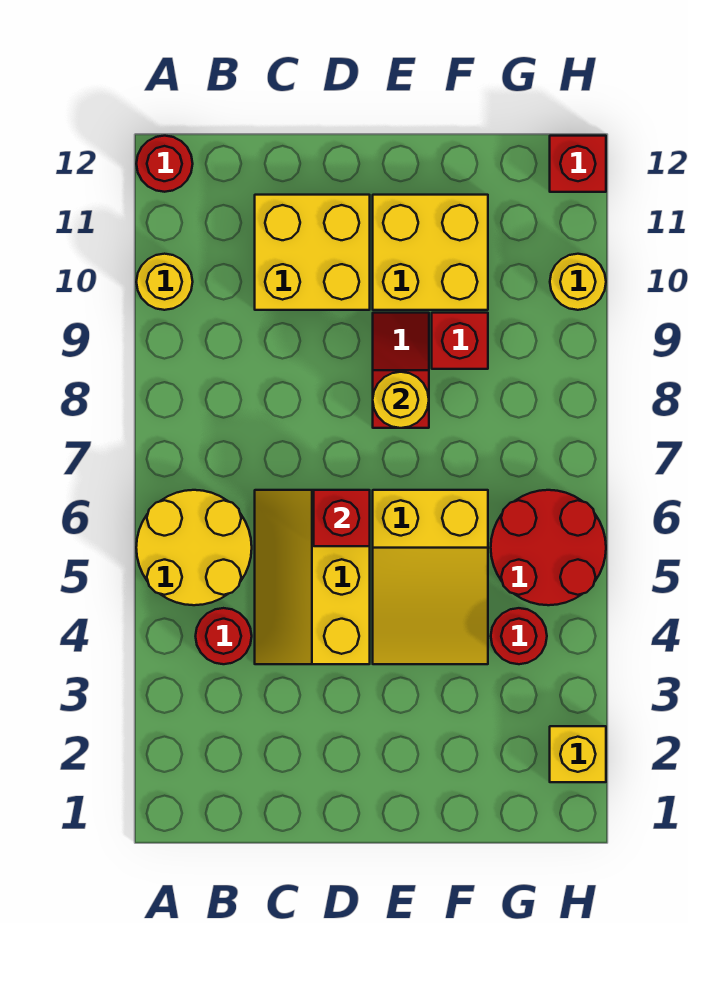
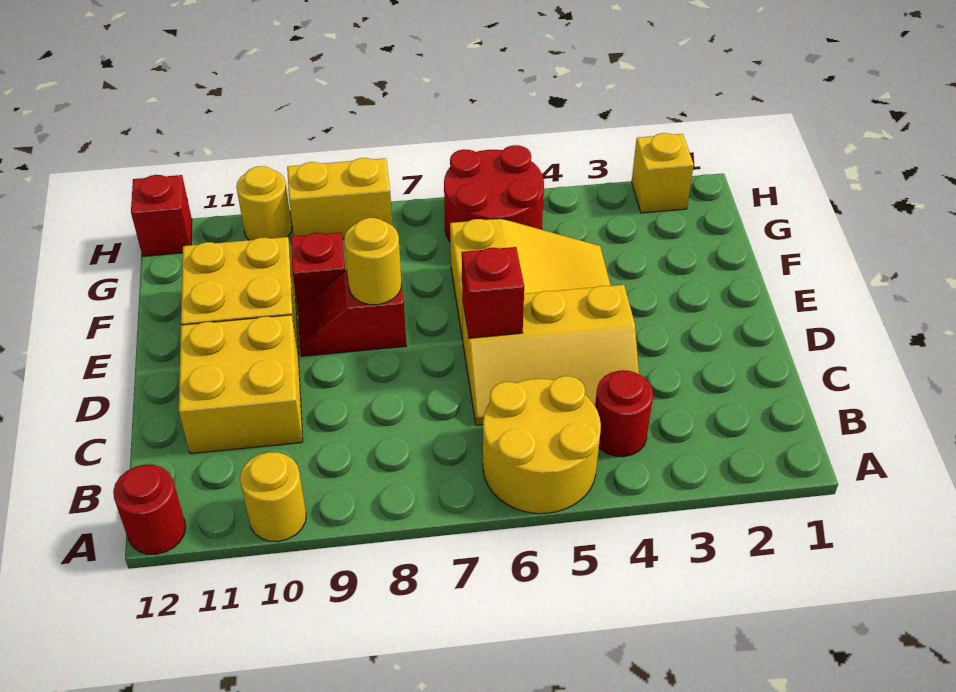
red 1x1 round brick [491,608,547,664] -> none
none -> yellow 1x2 brick [287,158,392,239]

